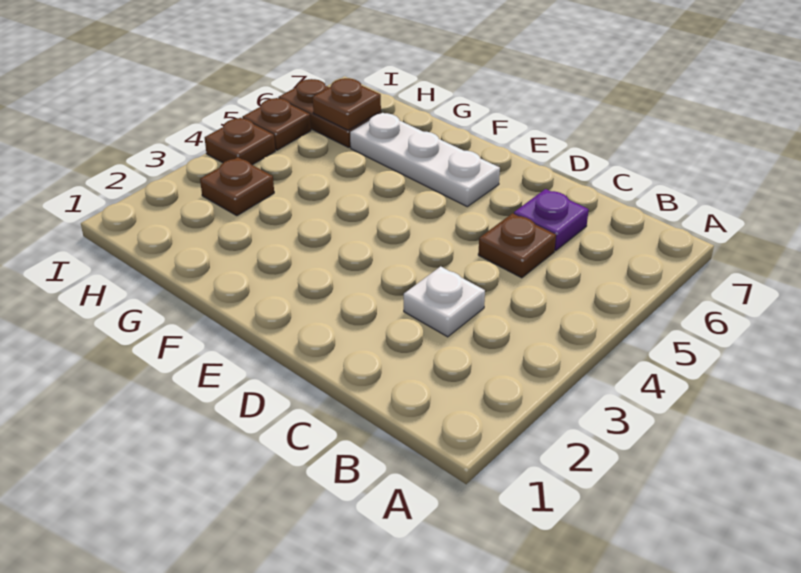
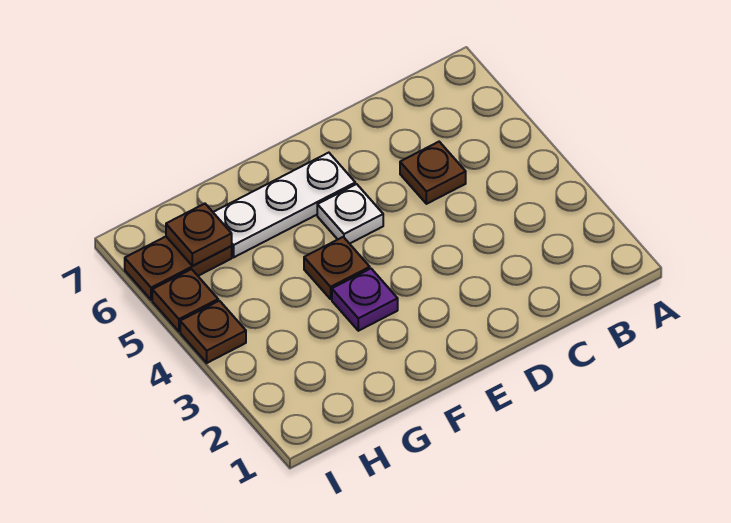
white 1x1 plate [404,266,485,337] -> white 1x1 plate moved to [317,184,383,244]
purple 1x1 plate [514,189,589,251] -> purple 1x1 plate moved to [332,269,398,331]
brown 1x1 plate [200,157,274,216] -> brown 1x1 plate moved to [304,237,370,299]

